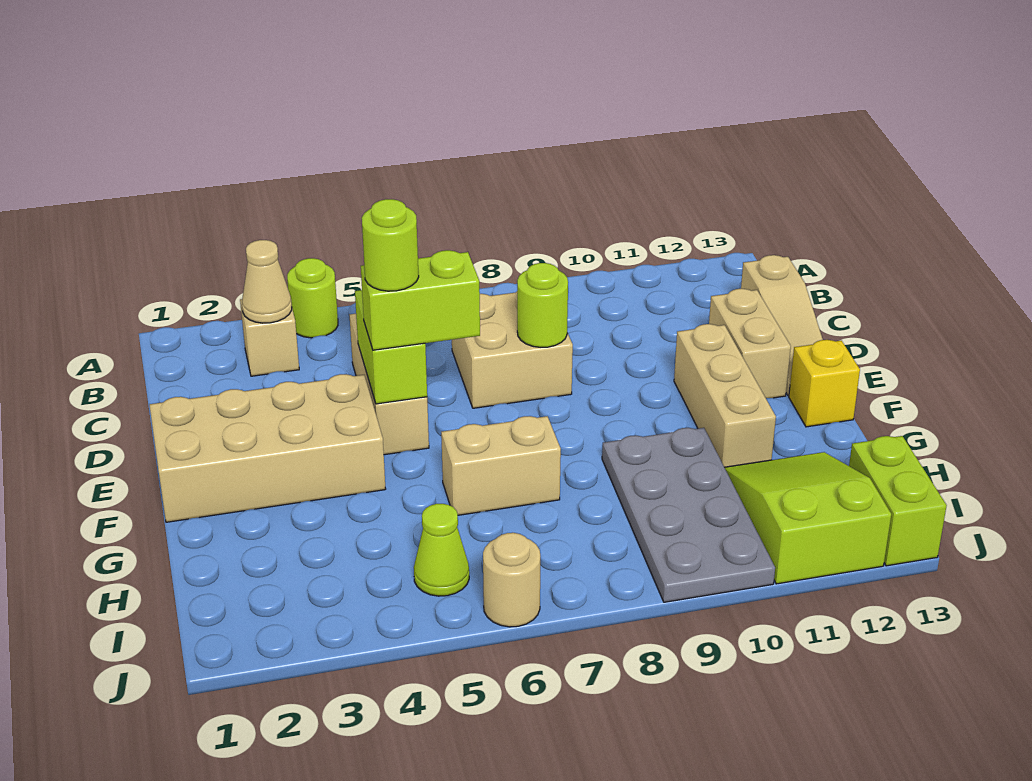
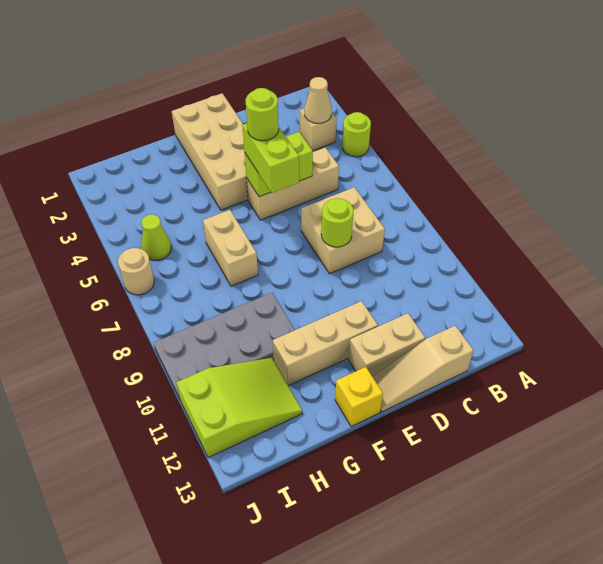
lime 1x2 brick [849,436,947,566] -> none

